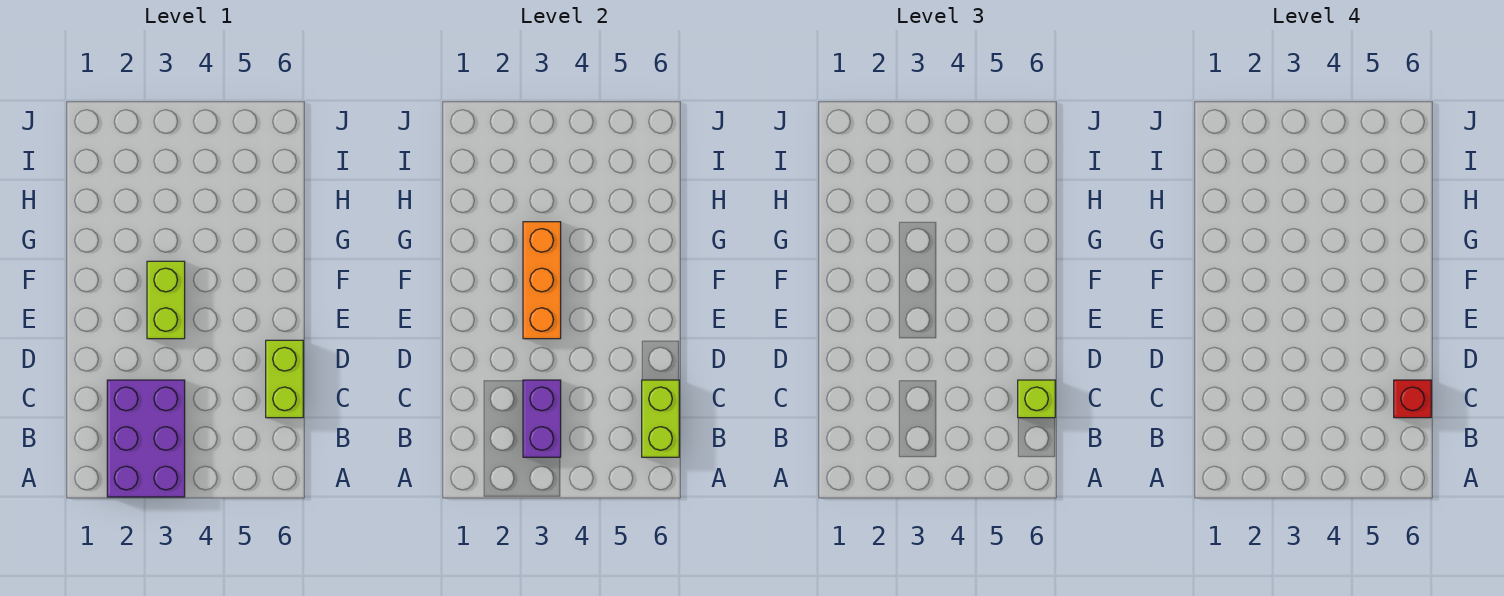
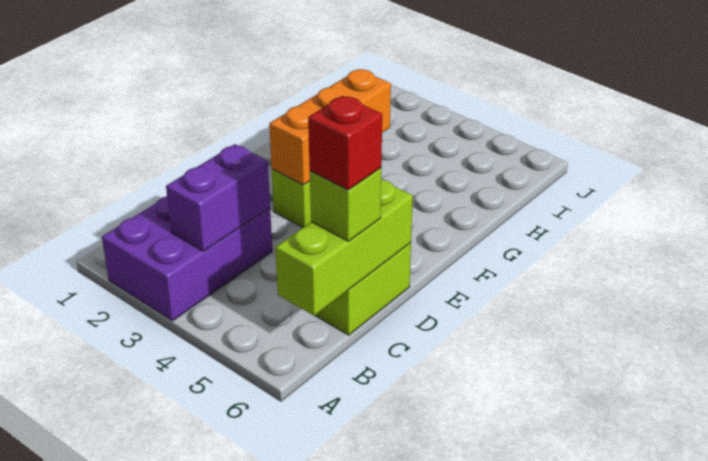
lime 1x2 brick [642,380,679,457] -> lime 1x3 brick [275,180,413,316]

